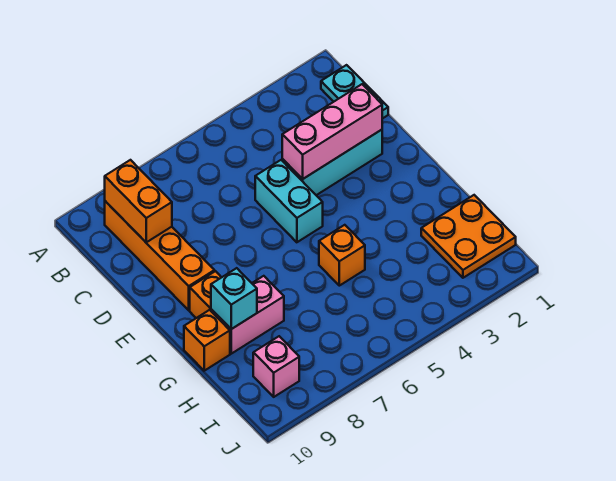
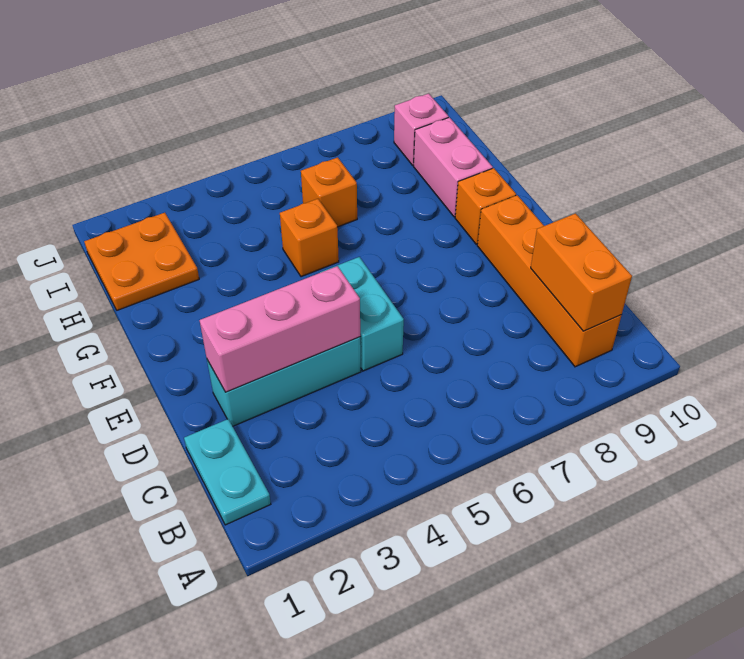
pink 1x2 brick [211,276,284,354] -> pink 1x2 brick turned to [414,117,493,217]
cyan 1x1 brick [211,268,257,329] -> none
orange 1x1 brick [184,310,230,371] -> orange 1x1 brick moved to [301,157,357,227]

